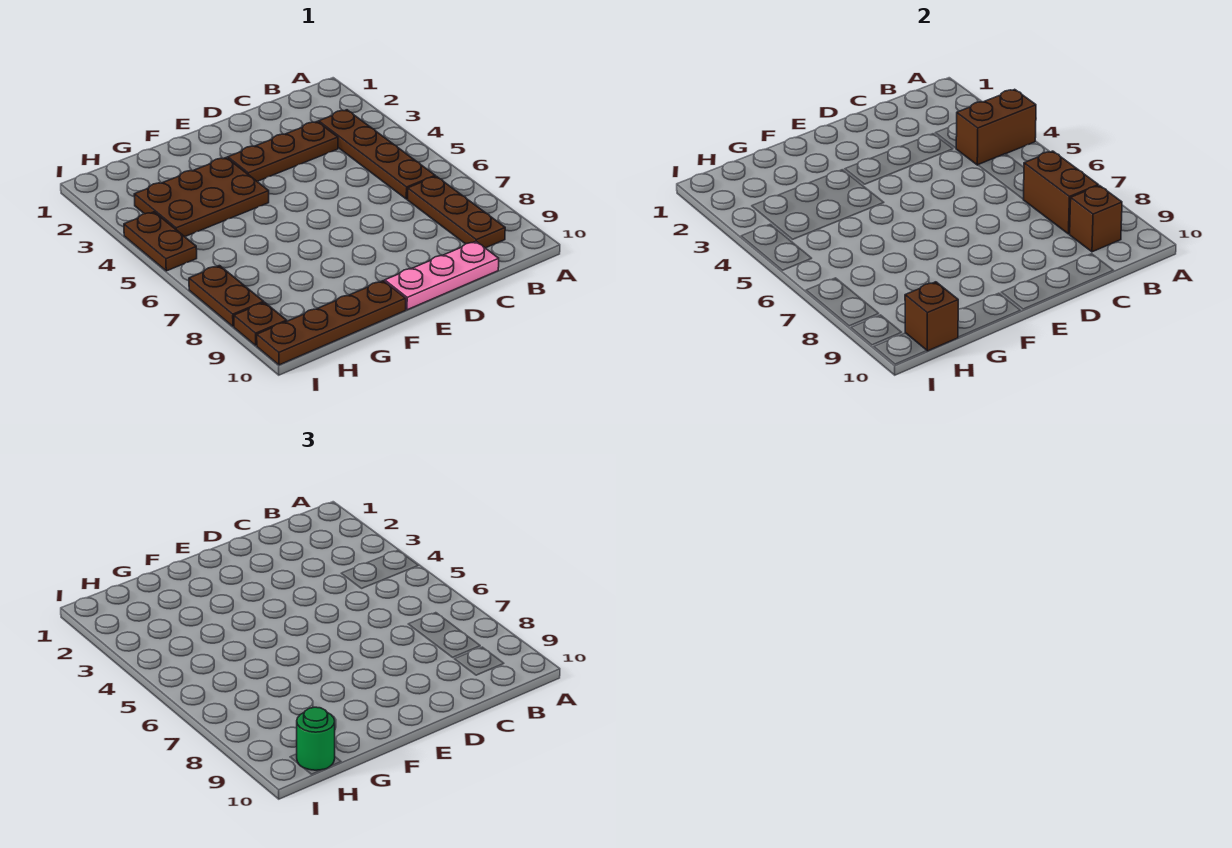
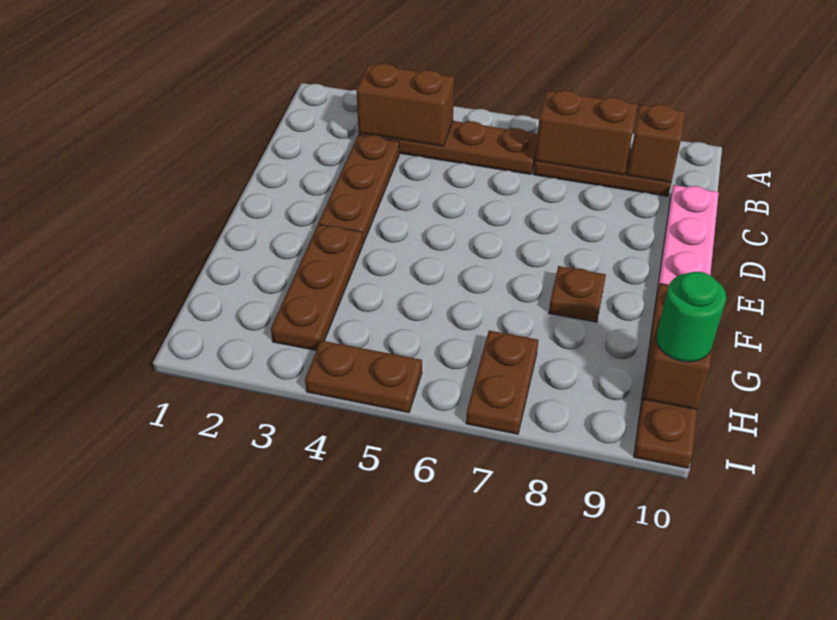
brown 1x2 brick [956,89,1036,165] -> brown 1x2 brick turned to [356,64,454,146]
brown 2x3 plate [134,158,269,237] -> brown 1x3 plate [271,224,363,350]
brown 1x2 plate [189,266,264,327] -> brown 1x2 plate turned to [466,330,539,434]
brown 1x1 plate [234,302,287,345] -> brown 1x1 plate moved to [549,266,606,322]

